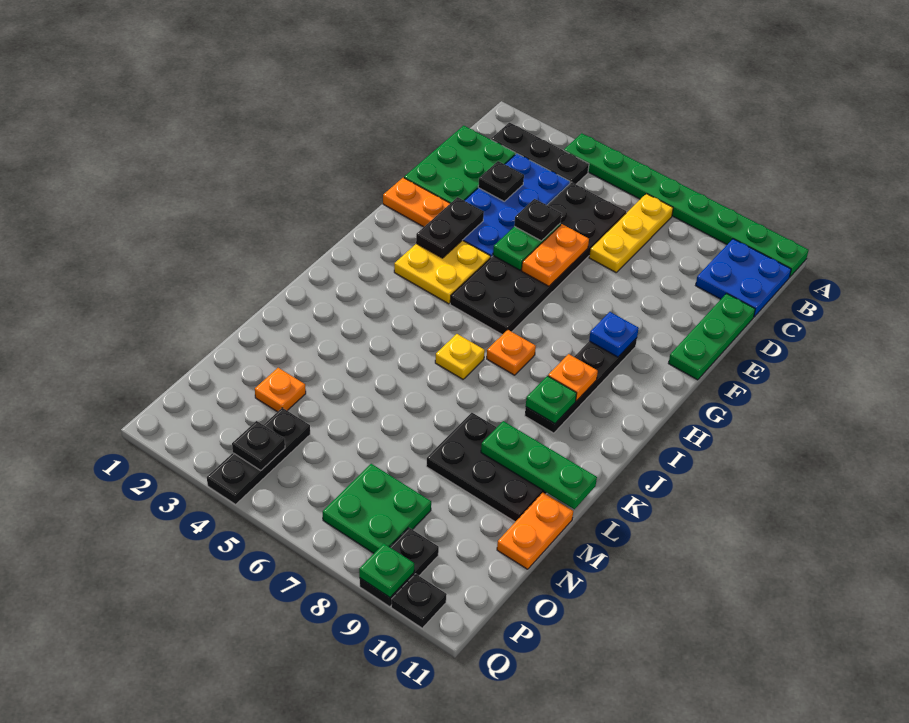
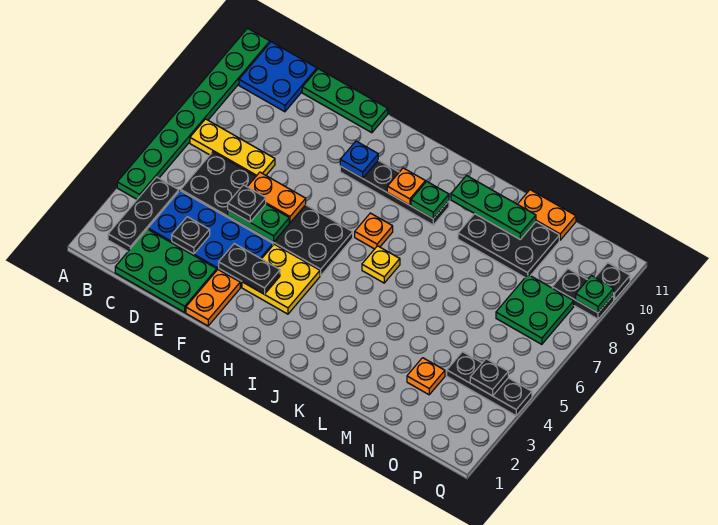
black 2x3 plate [426,413,547,522] -> black 2x3 plate turned to [458,214,559,277]
green 1x3 plate [481,421,597,509] -> green 1x3 plate turned to [451,176,536,239]

